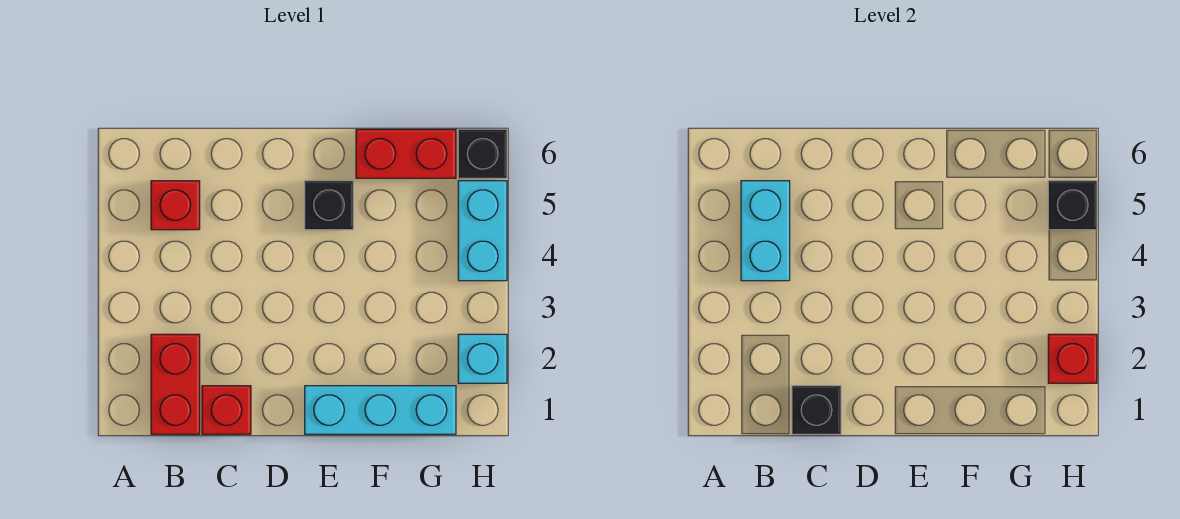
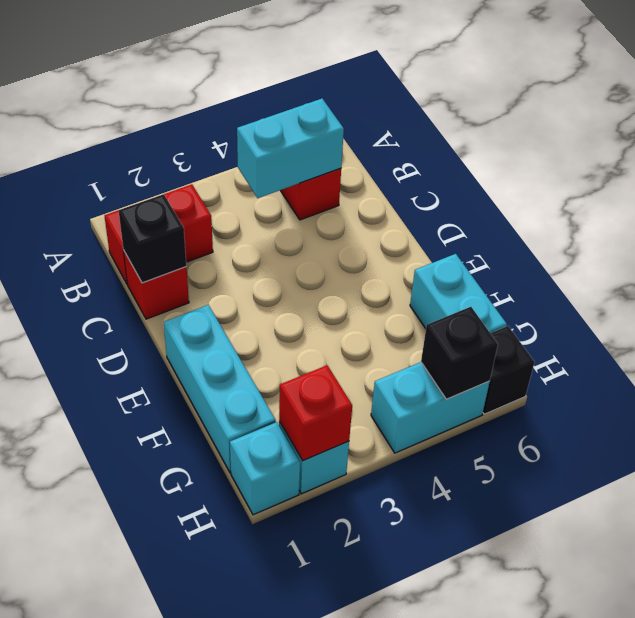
black 1x1 brick [305,181,353,230] -> none
red 1x2 brick [356,129,456,178] -> cyan 1x2 brick [410,254,507,333]
none -> cyan 1x1 brick [230,422,300,515]

